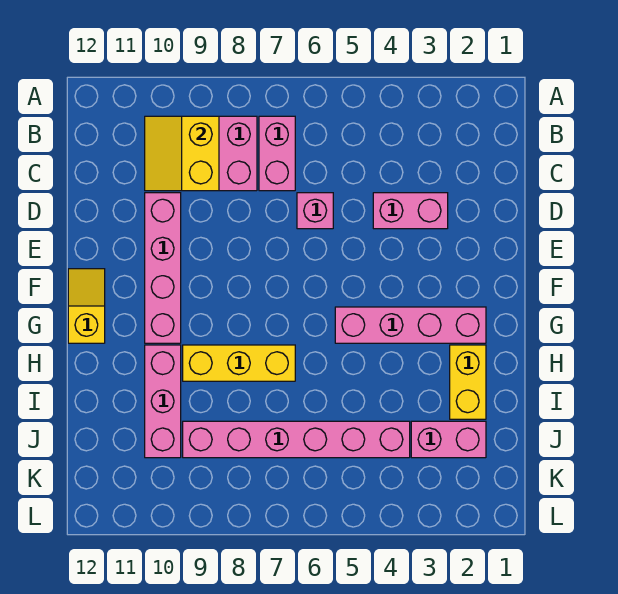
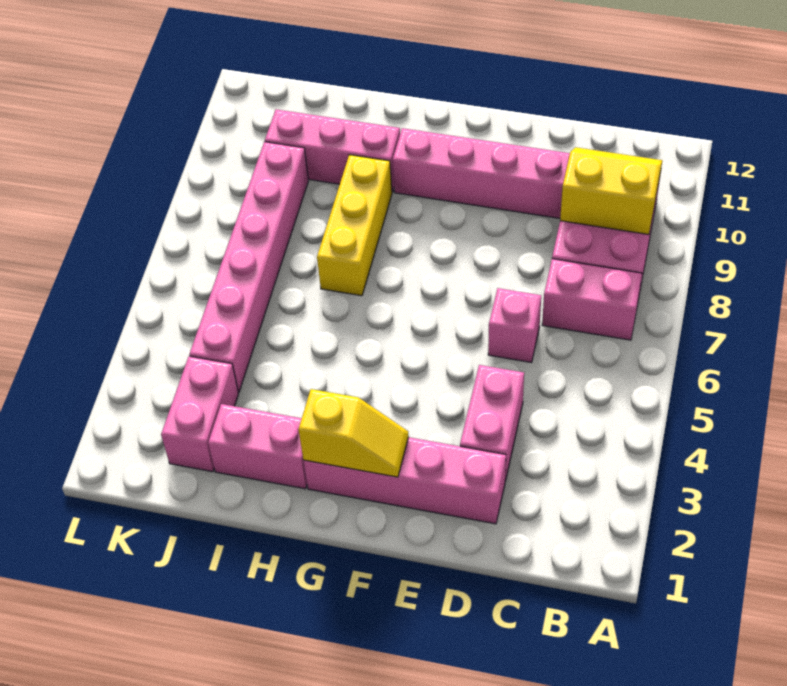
yellow 1x2 slope [68,269,105,343] -> yellow 1x2 slope moved to [298,389,409,477]
pink 1x4 brick [335,307,486,343] -> pink 1x4 brick turned to [303,437,506,524]
yellow 1x2 brick [450,345,486,419] -> pink 1x2 brick [208,404,307,489]

